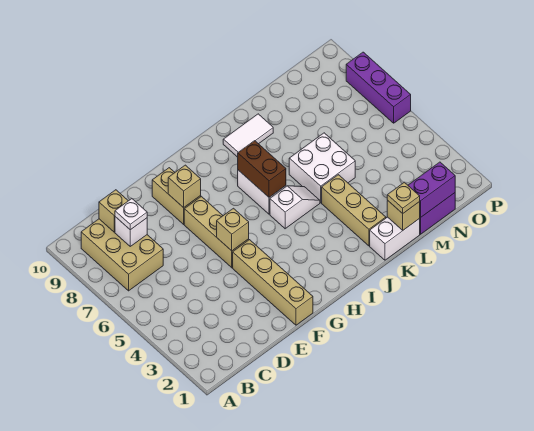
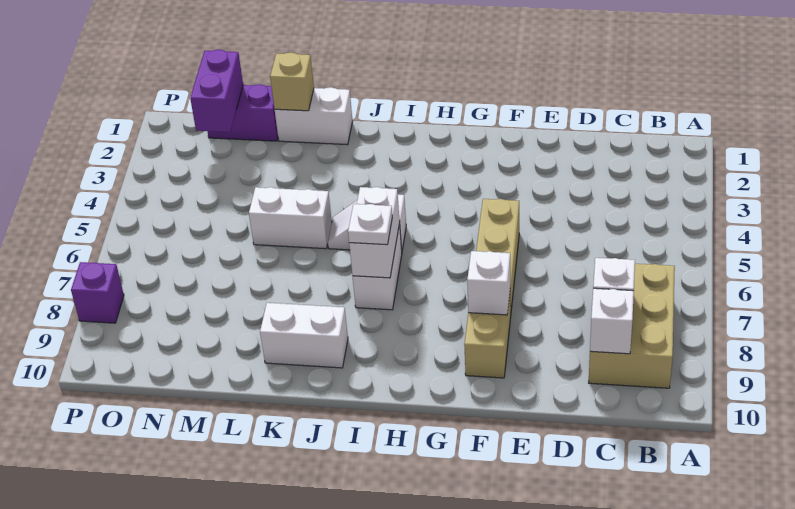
white 1x1 plate [115,199,147,230] -> white 1x1 plate moved to [348,204,392,245]
tan 1x1 brick [99,190,128,232] -> white 1x1 brick [590,288,634,354]
tan 1x4 brick [233,240,313,325] -> none
tan 1x1 brick [217,208,249,251] -> none
tan 1x1 brick [168,165,201,208] -> white 1x1 brick [467,251,510,315]
brown 1x2 brick [238,141,286,197] -> white 1x2 brick [349,187,400,278]
white 1x2 tile [223,114,273,157] -> white 1x2 brick [260,303,348,368]
tan 1x3 brick [322,175,386,246] -> none
white 2x2 brick [289,133,355,203] -> white 1x2 brick [249,187,332,249]
tan 1x1 plate [387,182,420,214] -> none
purple 1x2 brick [408,162,455,218] -> purple 1x2 brick turned to [190,49,243,132]
purple 1x3 brick [346,52,411,123] -> purple 1x1 brick [71,262,124,323]

